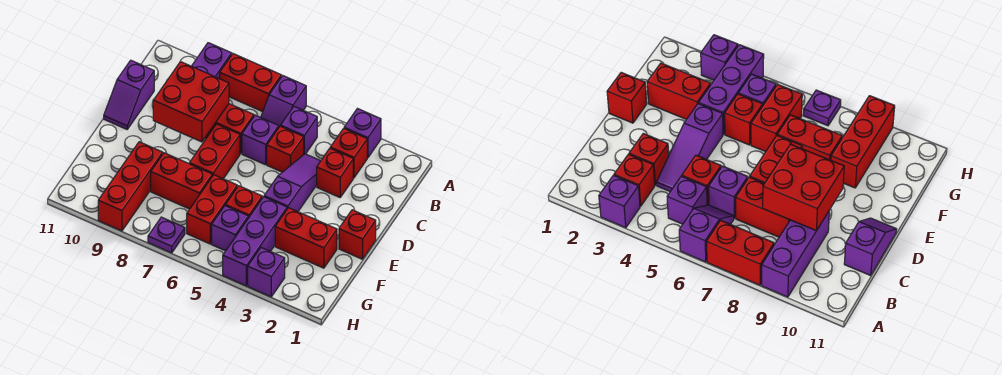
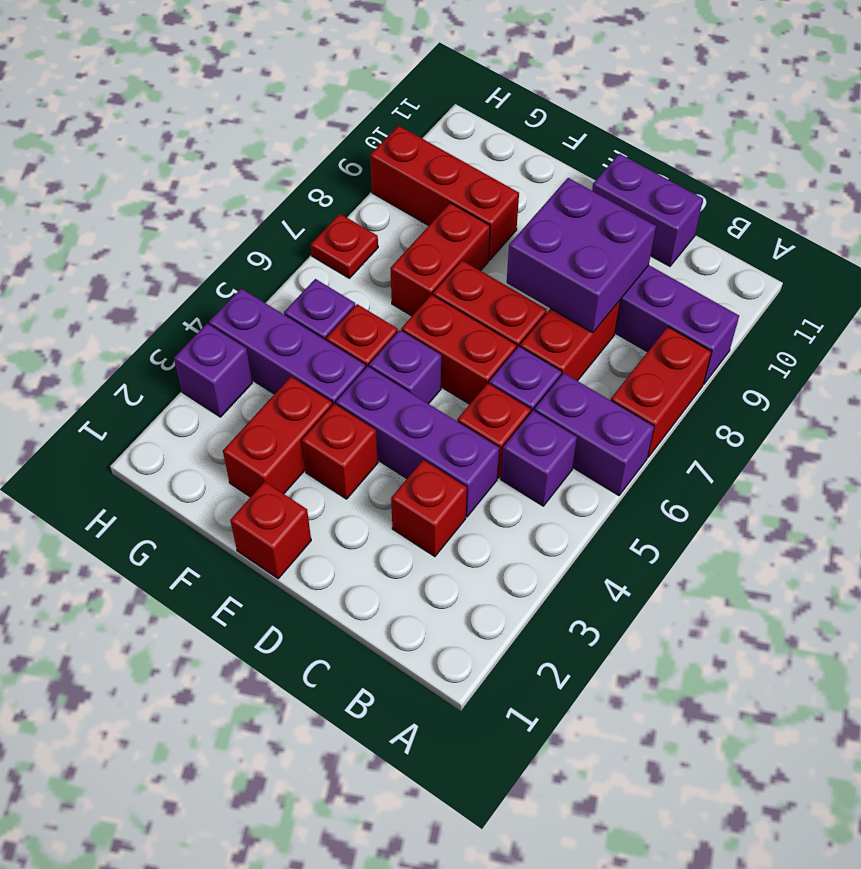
purple 1x1 brick [344,109,381,158] -> purple 1x1 brick moved to [369,330,441,404]
purple 1x2 slope [261,76,306,127] -> purple 1x2 brick [534,373,654,495]
red 1x1 brick [330,128,367,178] -> red 1x1 brick moved to [302,404,378,499]
purple 1x3 slope [264,154,320,212] -> purple 1x3 brick [336,366,499,517]
red 2x2 brick [153,62,229,142] -> purple 2x2 brick [507,178,656,333]
purple 1x2 slope [104,60,154,129] -> purple 1x2 brick [592,154,703,266]
red 1x2 brick [187,175,237,244] -> red 1x2 brick moved to [401,295,517,404]
purple 1x1 plate [148,217,185,253] -> red 1x1 plate [311,214,378,278]

